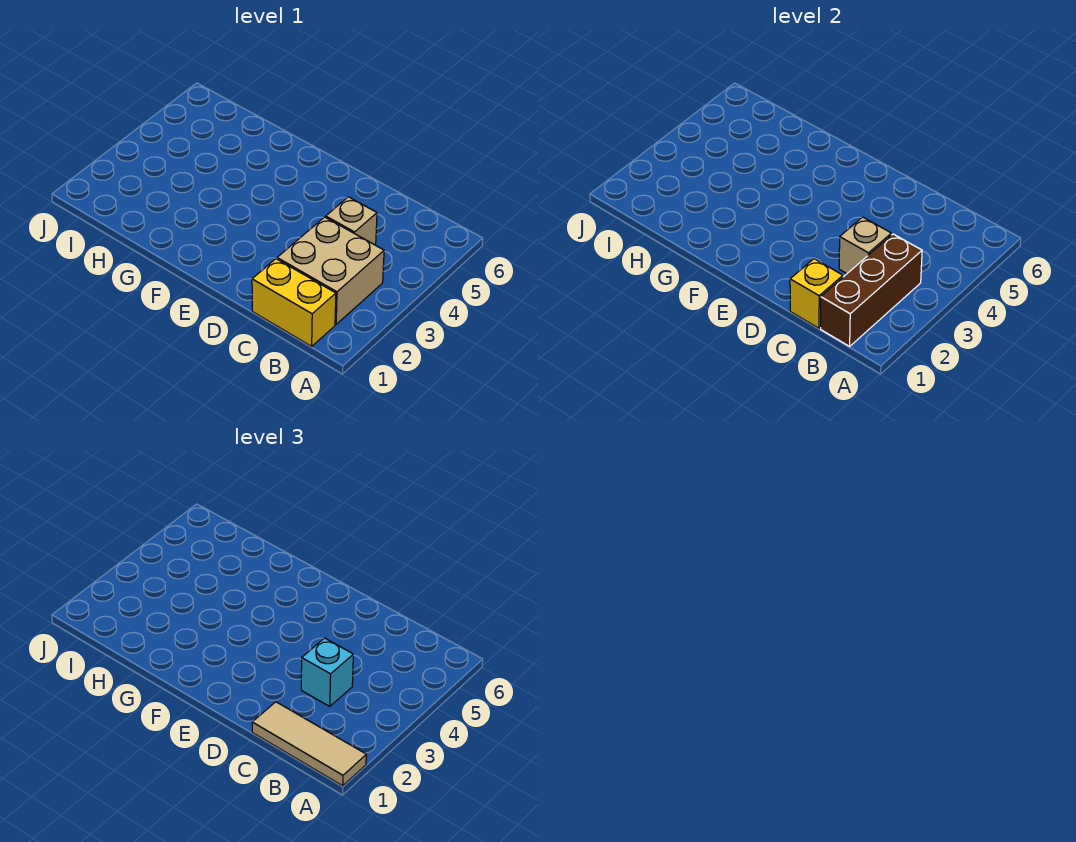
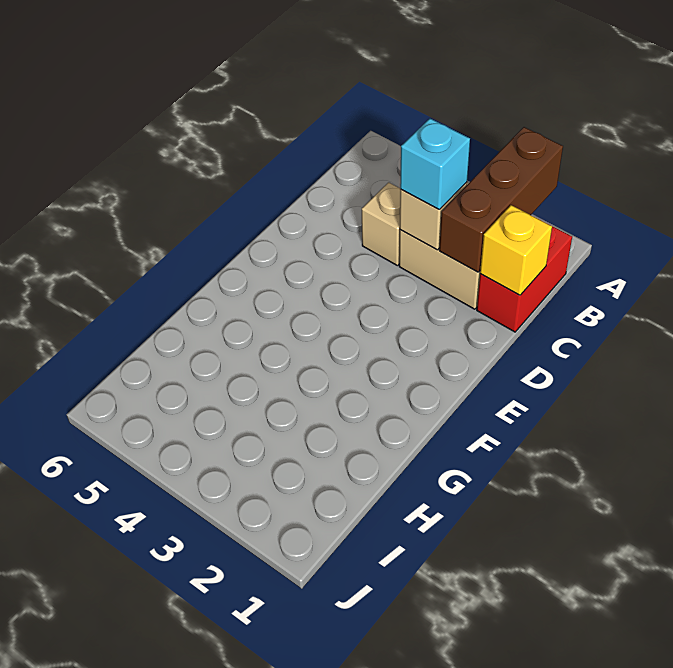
tan 1x3 tile [252,702,366,786] -> none
yellow 1x2 brick [252,259,336,346] -> red 1x2 brick [477,226,572,332]
brown 1x3 brick [821,234,922,346] -> brown 1x3 brick turned to [439,127,563,272]

